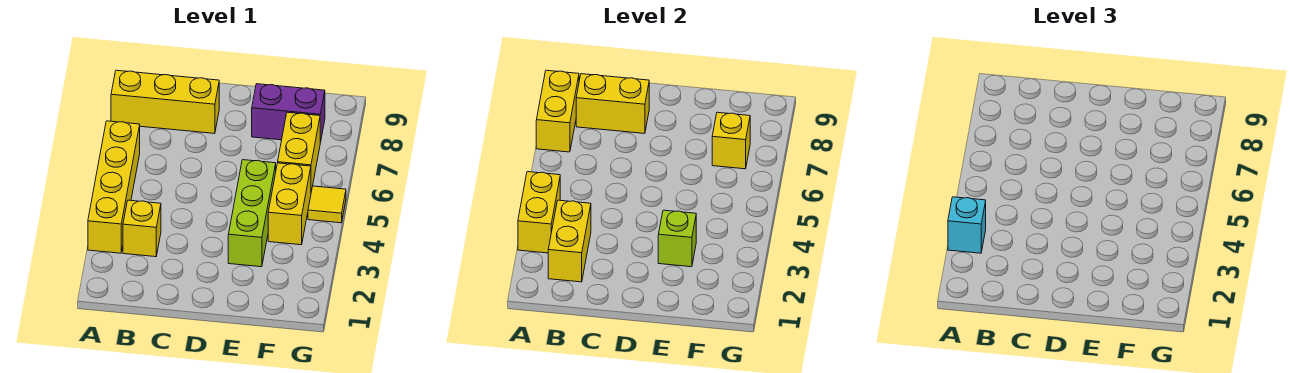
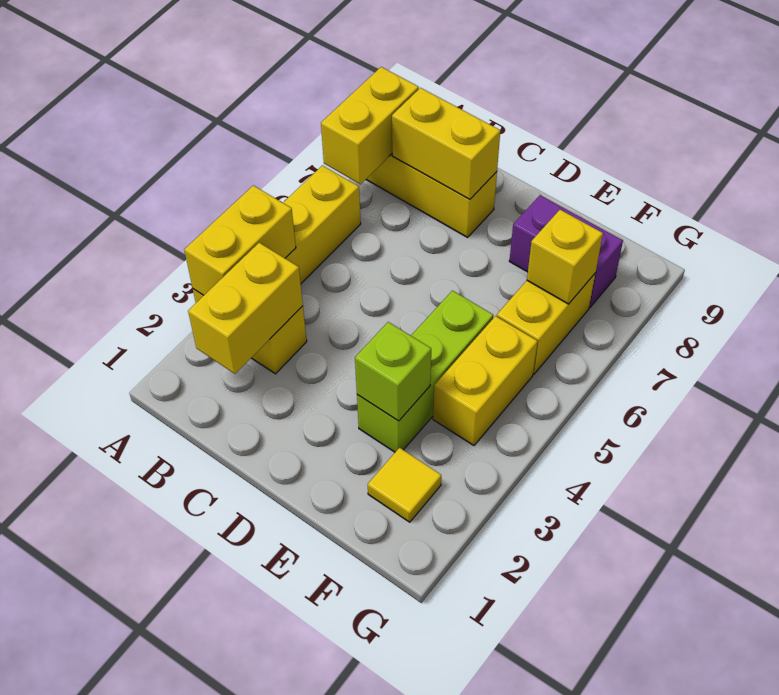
cyan 1x1 brick [948,197,986,253] -> none
yellow 1x1 tile [308,186,346,223] -> yellow 1x1 tile moved to [368,448,441,522]

